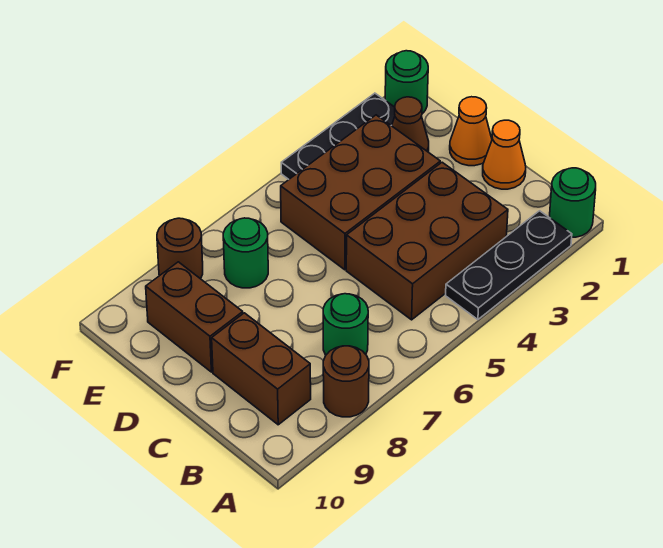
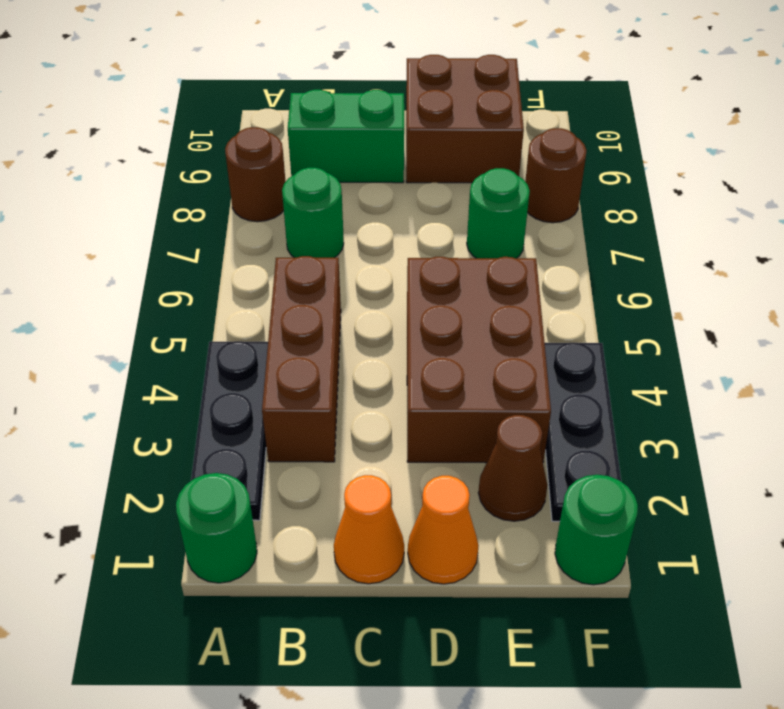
brown 2x3 brick [346,162,508,320] -> brown 1x3 brick [262,256,341,462]
brown 1x2 brick [212,313,311,425] -> green 1x2 brick [288,90,404,183]
brown 1x2 brick [146,262,243,372] -> brown 2x2 brick [406,55,524,183]

